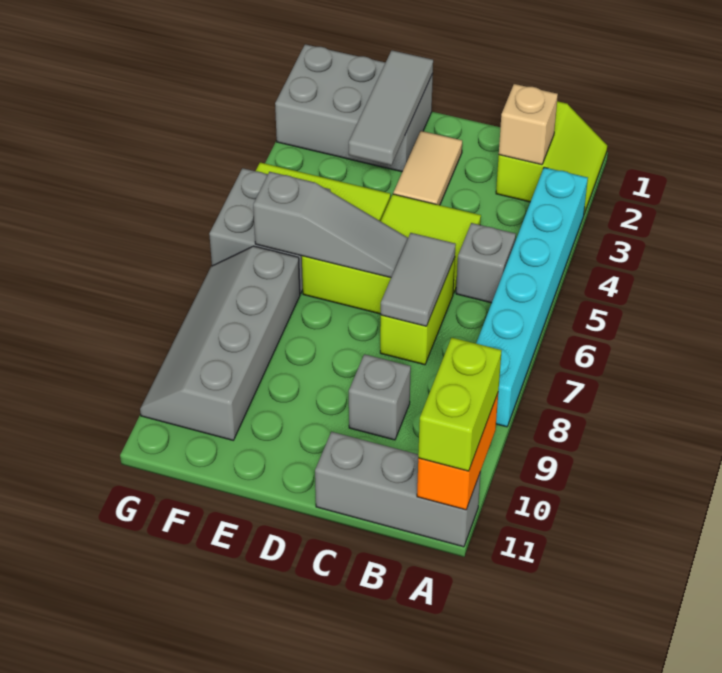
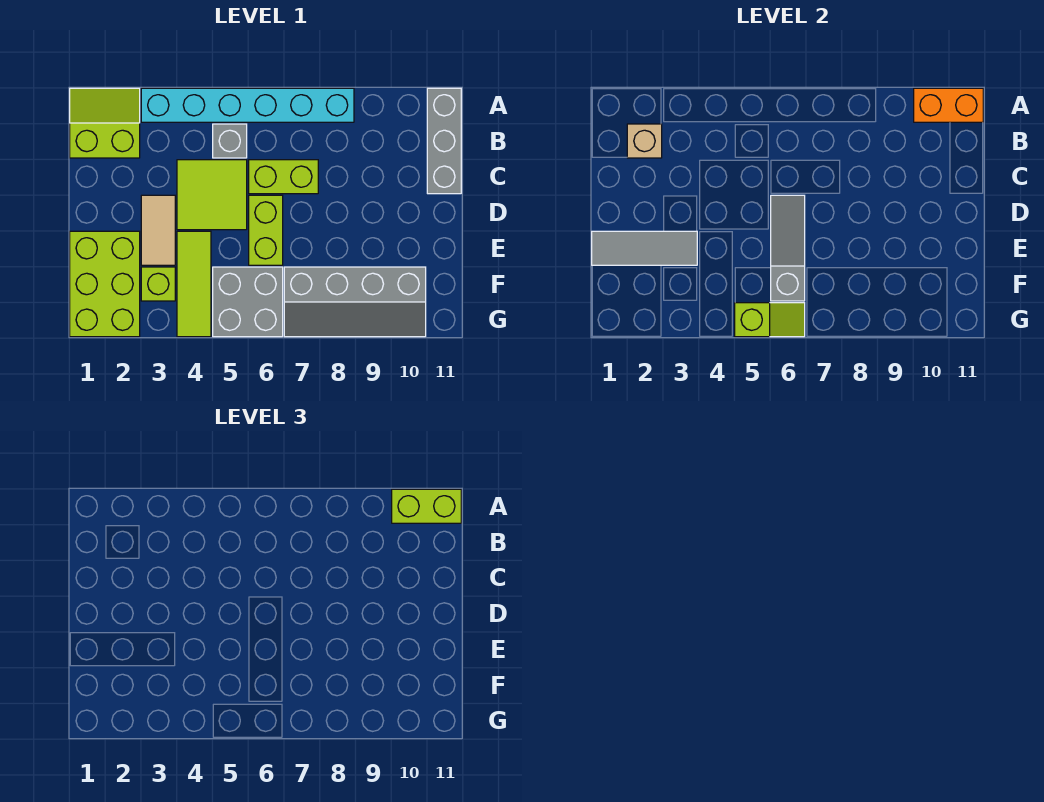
grey 1x2 tile [381,233,456,326] -> none
grey 1x1 brick [349,354,411,440] -> none
tan 1x2 tile [393,131,462,205] -> tan 1x2 tile turned to [141,195,175,265]
grey 2x3 brick [275,44,433,172] -> lime 2x3 brick [70,231,140,337]
none -> lime 1x1 brick [141,267,175,301]
none -> lime 1x2 slope [735,303,805,337]

